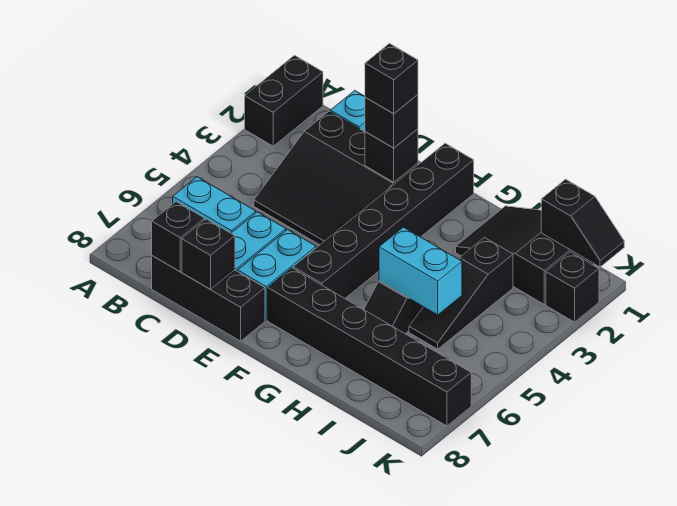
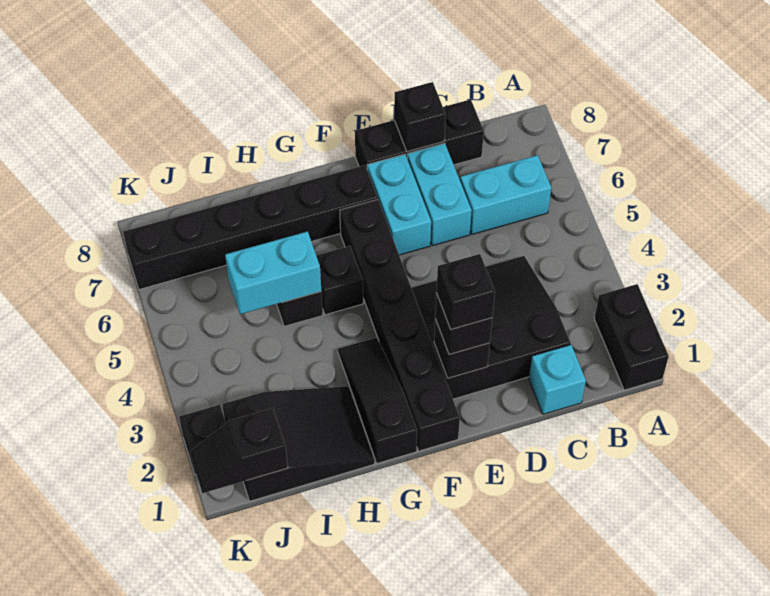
black 1x1 brick [152,202,205,272] -> black 1x1 brick moved to [316,246,363,315]
black 1x3 slope [409,238,513,349] -> black 1x3 slope moved to [338,338,417,463]

